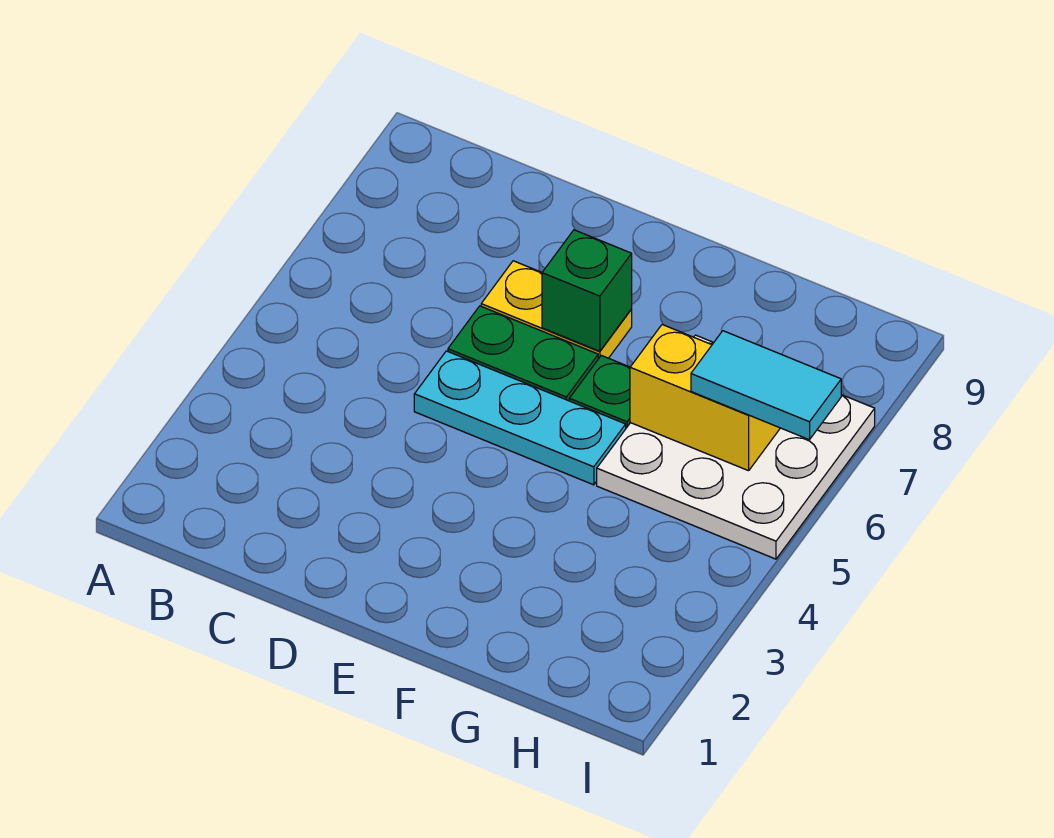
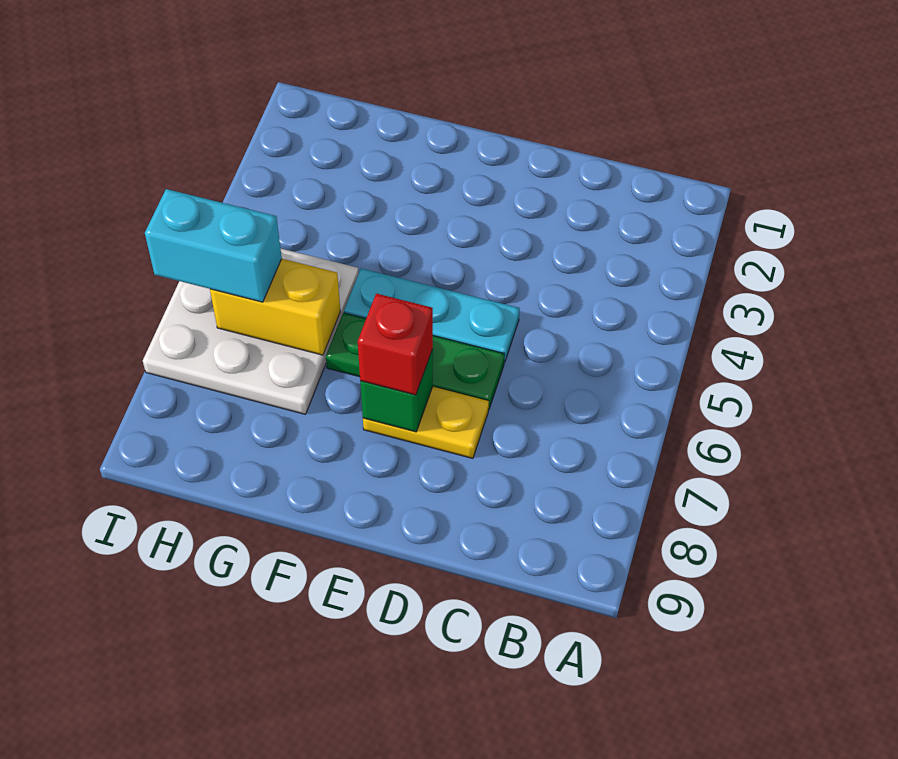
none -> red 1x1 brick [358,294,433,395]
cyan 1x2 tile [691,331,841,440] -> cyan 1x2 brick [145,189,282,302]

